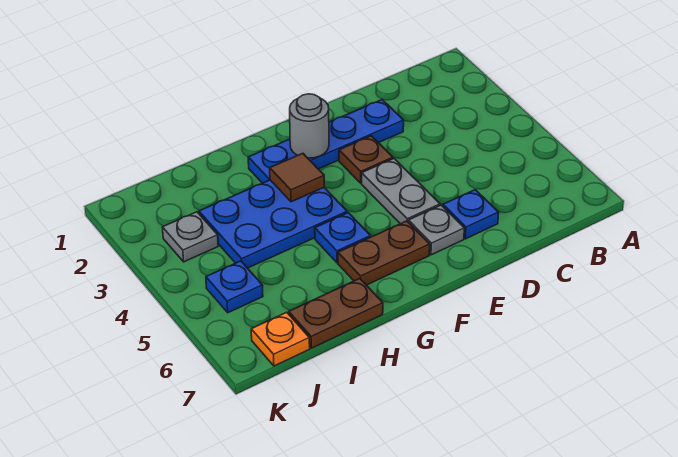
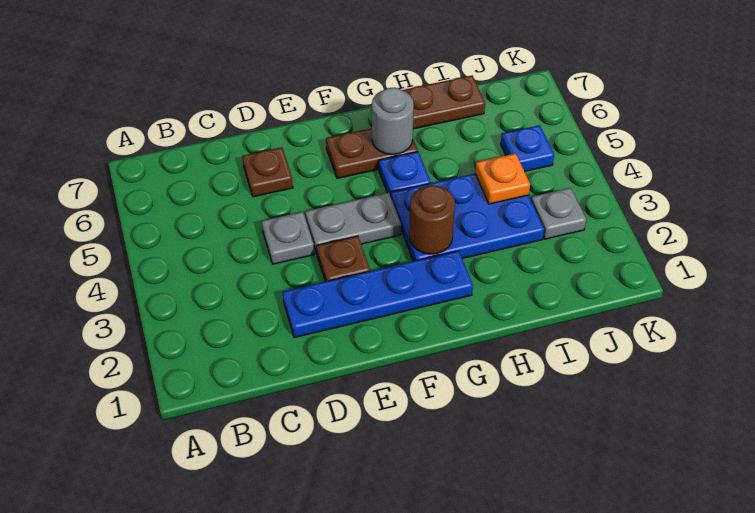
blue 1x1 plate [443,190,499,239] -> brown 1x1 plate [242,147,293,197]
grey 1x2 plate [362,159,440,224] -> grey 1x2 plate turned to [305,193,401,254]
grey 1x1 plate [408,205,464,255] -> grey 1x1 plate moved to [262,212,314,264]
grey 1x1 round brick [290,94,329,158] -> grey 1x1 round brick moved to [372,88,414,154]
brown 1x1 tile [270,153,324,202] -> brown 1x1 round brick [409,185,455,254]
orange 1x1 plate [251,312,310,366] -> orange 1x1 plate moved to [475,153,530,204]

